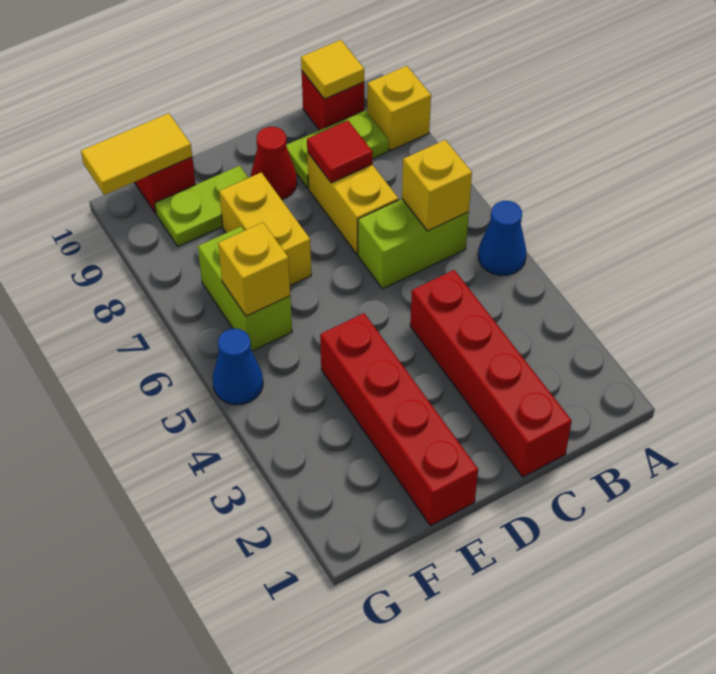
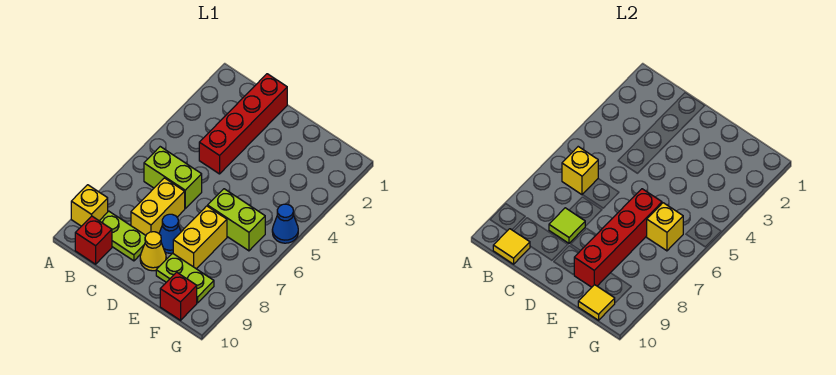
blue 1x1 cone [478,201,526,276] -> blue 1x1 cone moved to [159,214,181,253]
red 1x1 tile [307,121,373,183] -> lime 1x1 tile [549,208,585,243]
red 1x1 cone [251,127,297,199] -> yellow 1x1 cone [140,232,166,271]
red 1x4 brick [320,313,478,526] -> red 1x4 brick moved to [574,189,662,287]
lime 1x2 brick [198,227,292,351] -> lime 1x2 brick turned to [208,189,265,251]
yellow 1x2 tile [81,113,192,195] -> yellow 1x1 tile [578,285,615,320]

